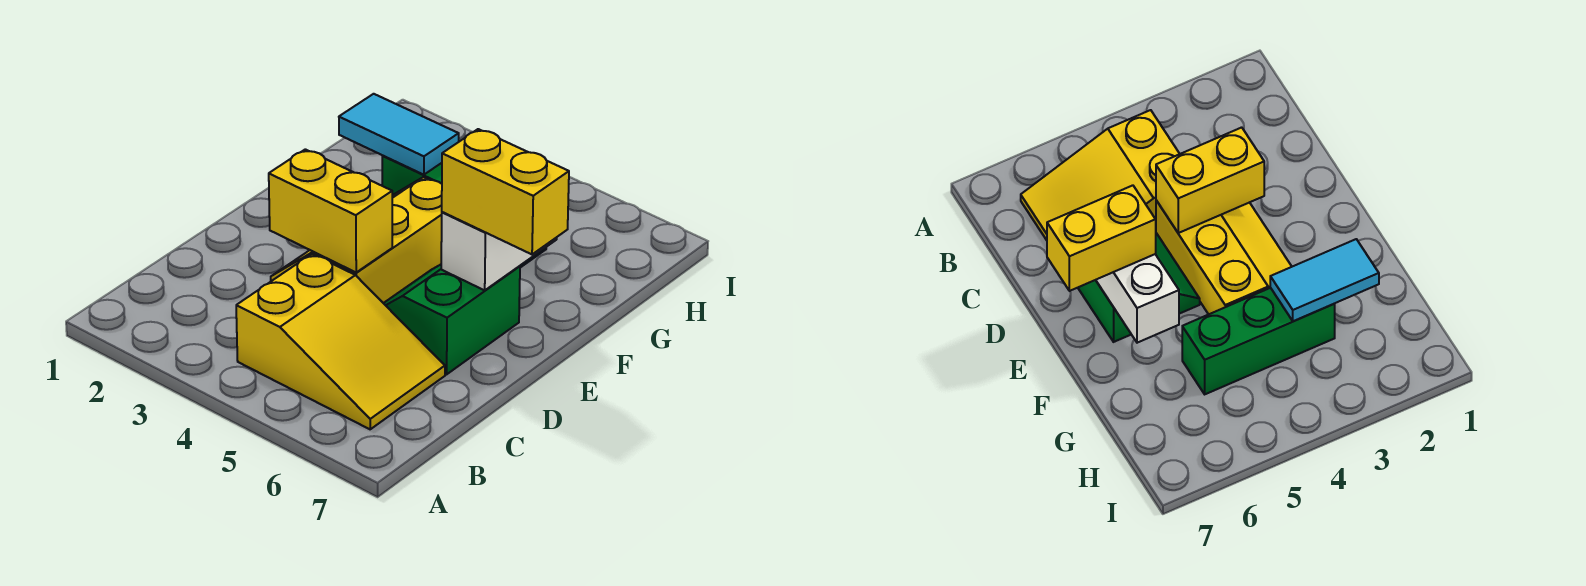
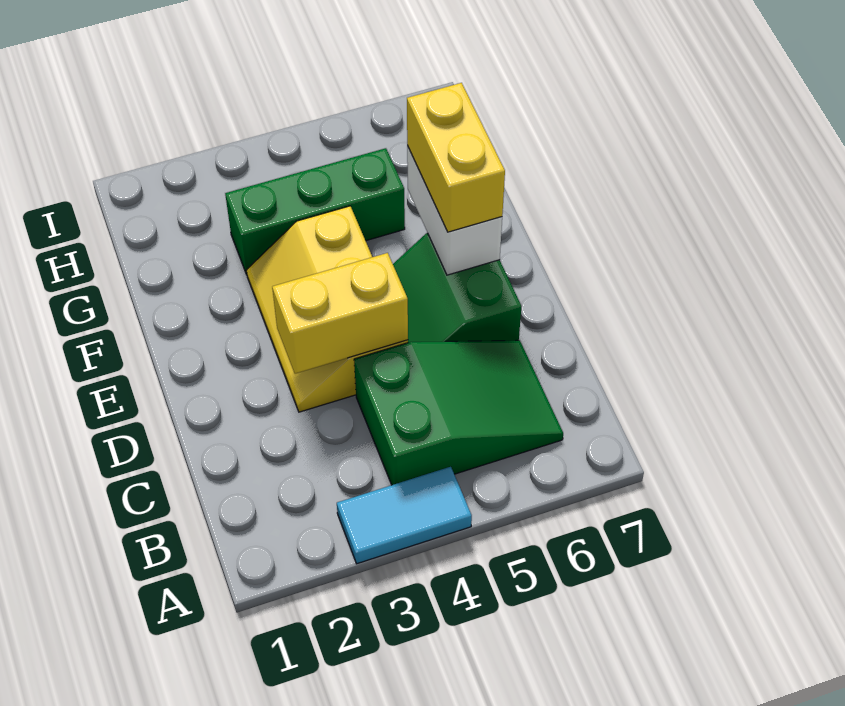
yellow 2x3 slope [236,254,445,429] -> green 2x3 slope [354,340,563,485]
yellow 1x2 brick [442,129,569,254] -> yellow 1x2 brick turned to [407,83,505,232]
cyan 1x2 tile [339,94,459,175] -> cyan 1x2 tile moved to [337,467,472,564]

